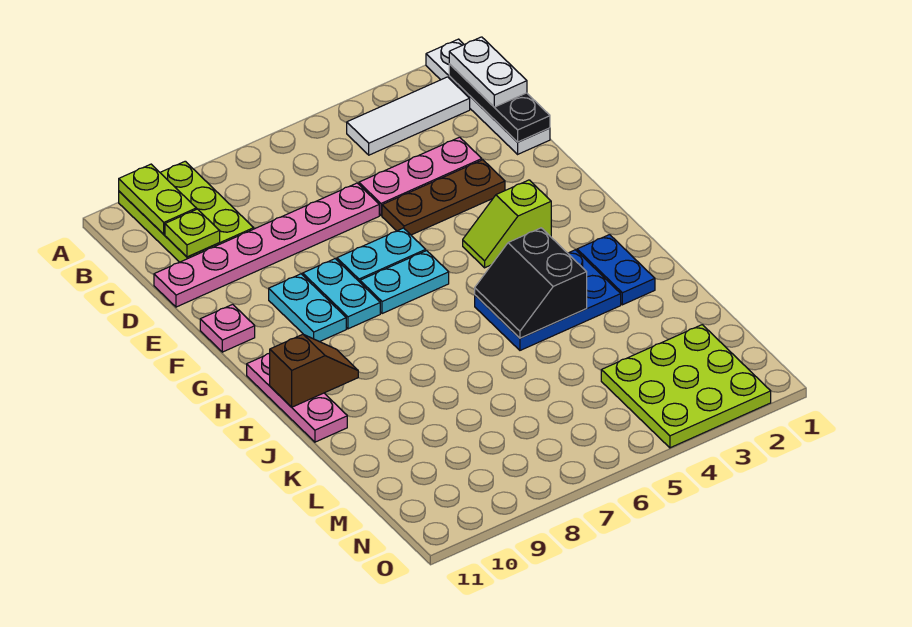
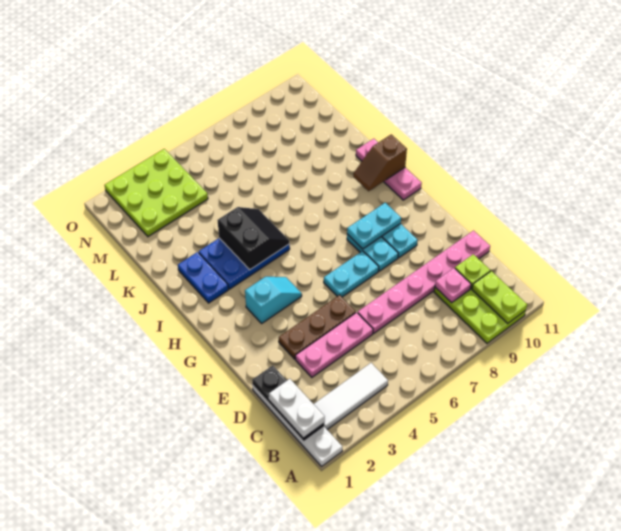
pink 1x1 plate [200,304,255,352] -> pink 1x1 plate moved to [435,268,471,303]
lime 1x2 slope [463,180,551,268] -> cyan 1x2 slope [245,277,302,323]
cyan 1x2 plate [360,251,449,314] -> cyan 1x2 plate moved to [347,203,401,249]

